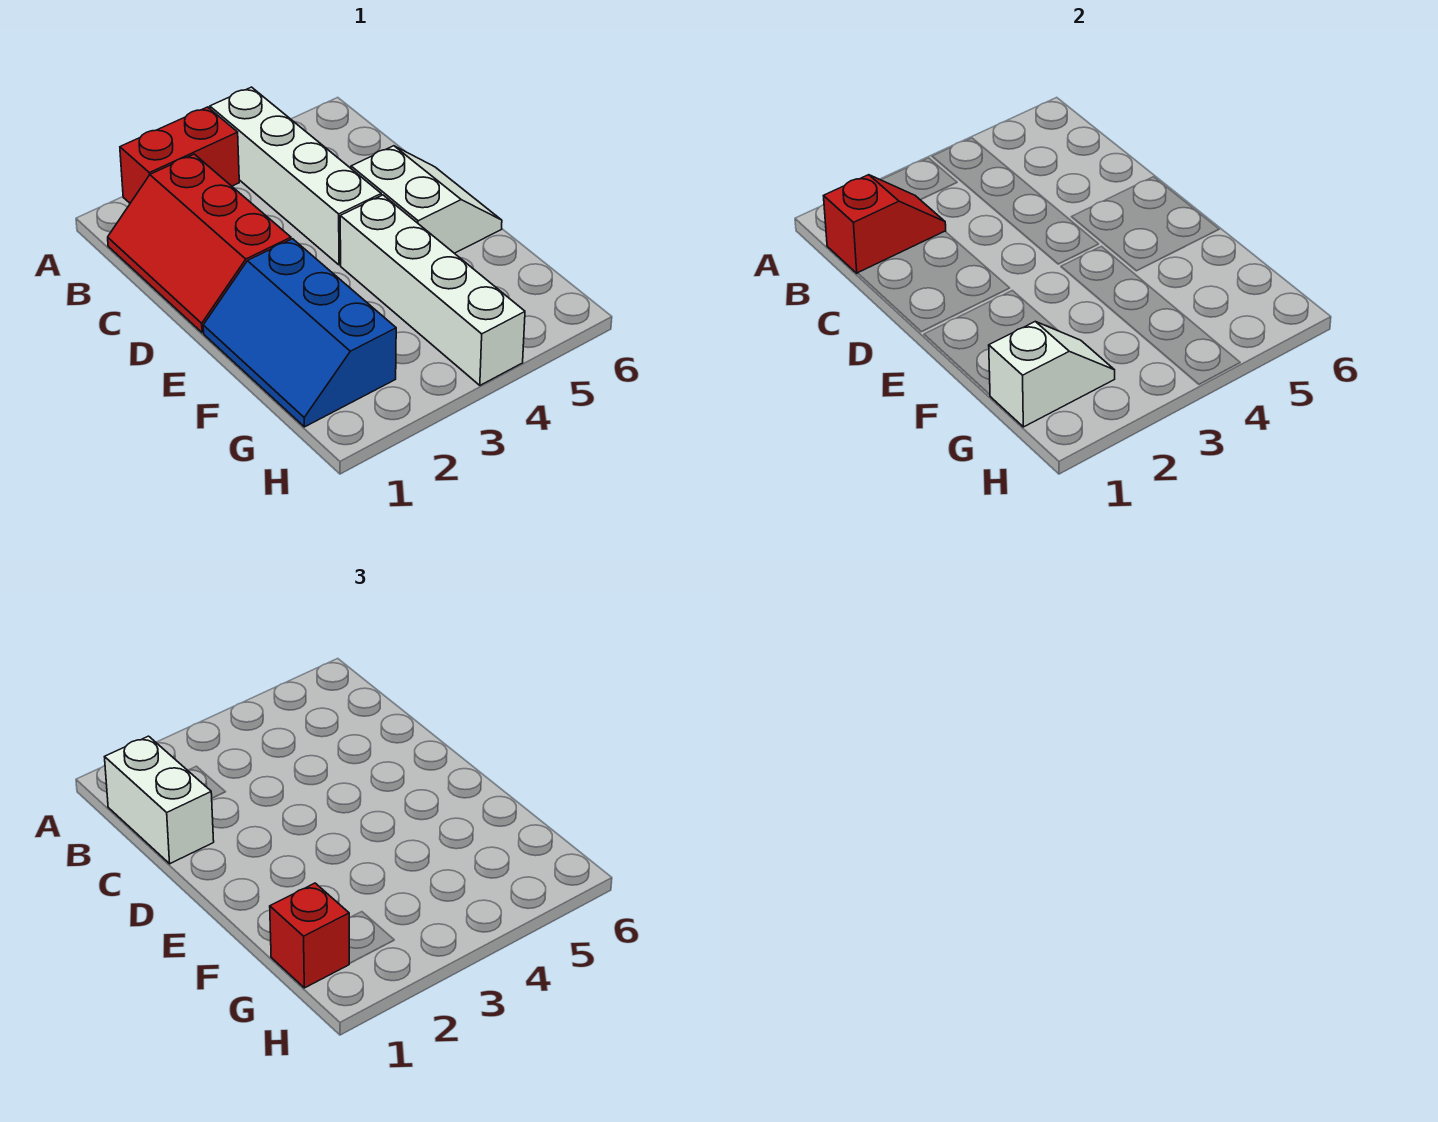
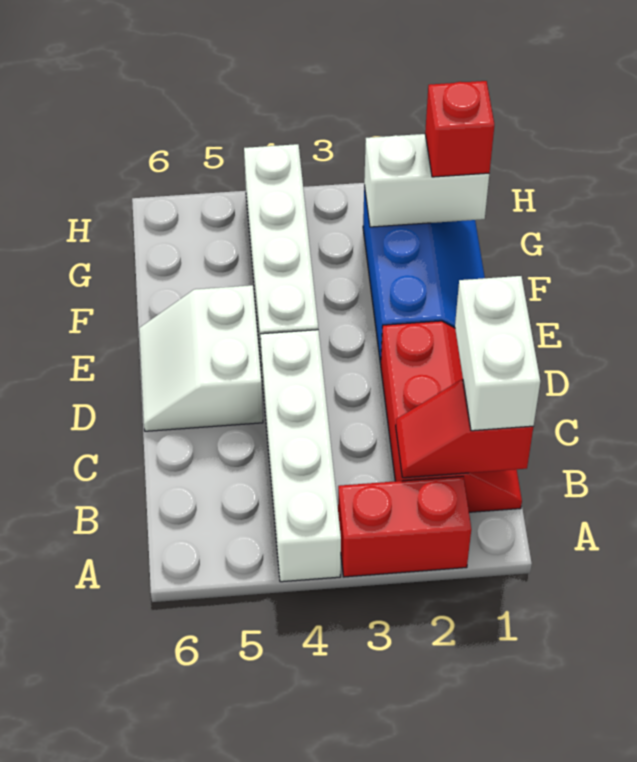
white 1x2 slope [989,322,1115,427] -> white 1x2 brick [364,134,489,227]

